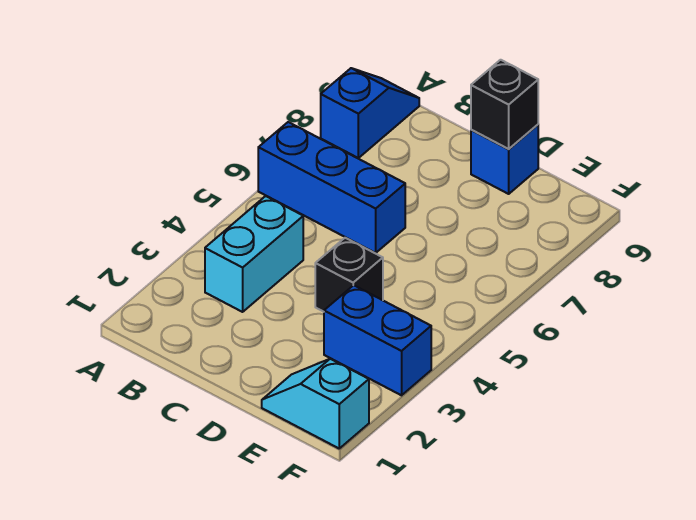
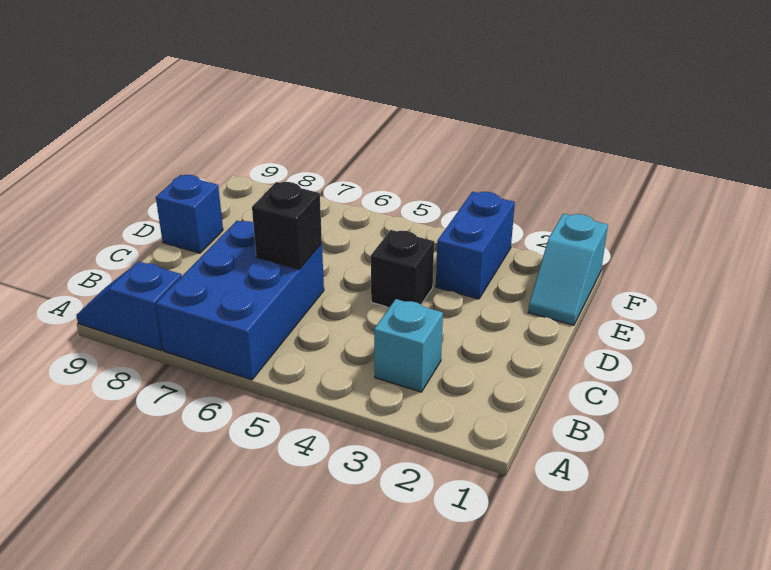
blue 1x3 brick [258,122,405,253] -> blue 2x3 brick [156,221,324,380]
cyan 1x2 brick [205,196,303,312] -> cyan 1x1 brick [374,299,443,392]
black 1x1 brick [471,60,538,149] -> black 1x1 brick moved to [252,182,322,269]

